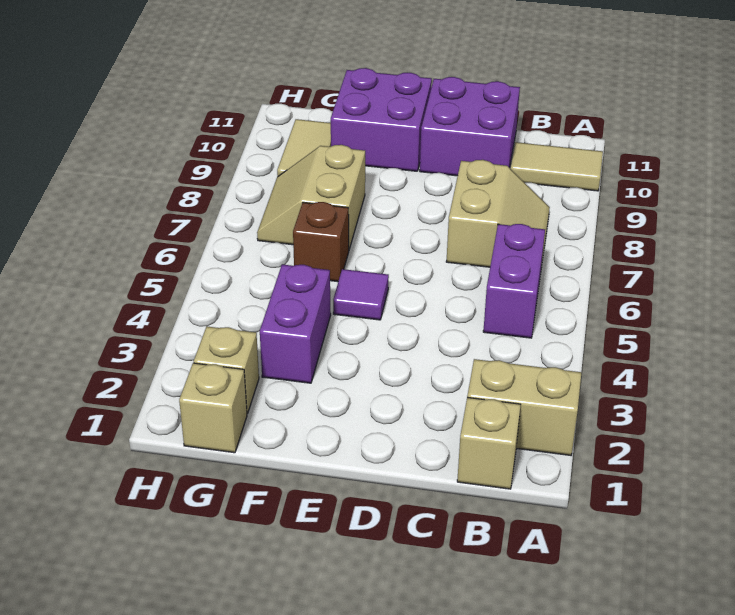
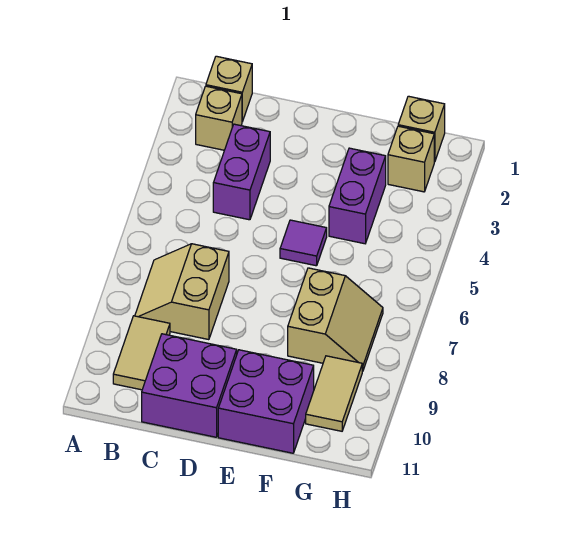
tan 1x2 brick [467,359,581,455] -> tan 1x1 brick [196,86,242,150]
tan 1x2 tile [511,142,603,191] -> tan 1x2 tile turned to [113,316,170,390]
purple 1x2 brick [483,224,545,338] -> purple 1x2 brick moved to [213,124,270,220]
brown 1x1 brick [293,202,349,282] -> none

